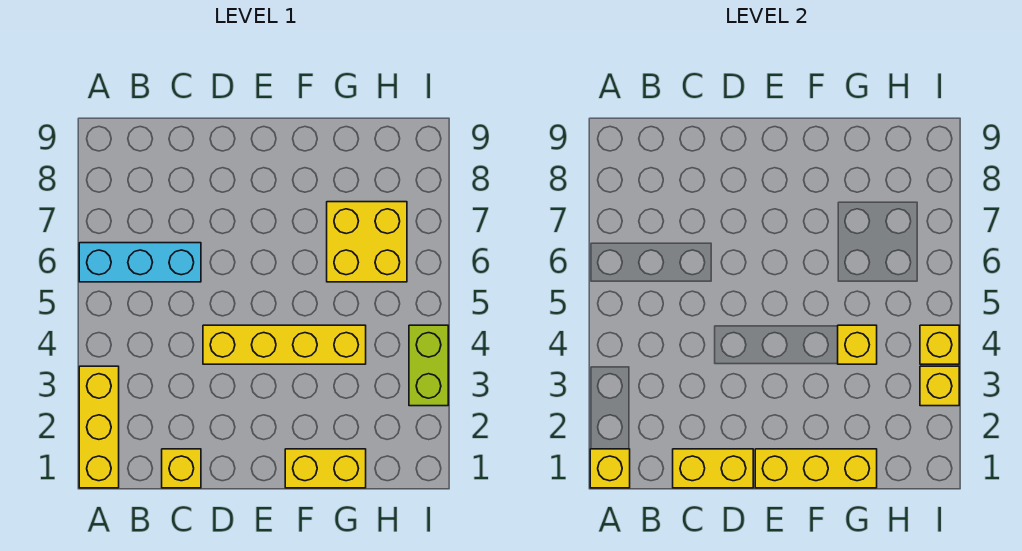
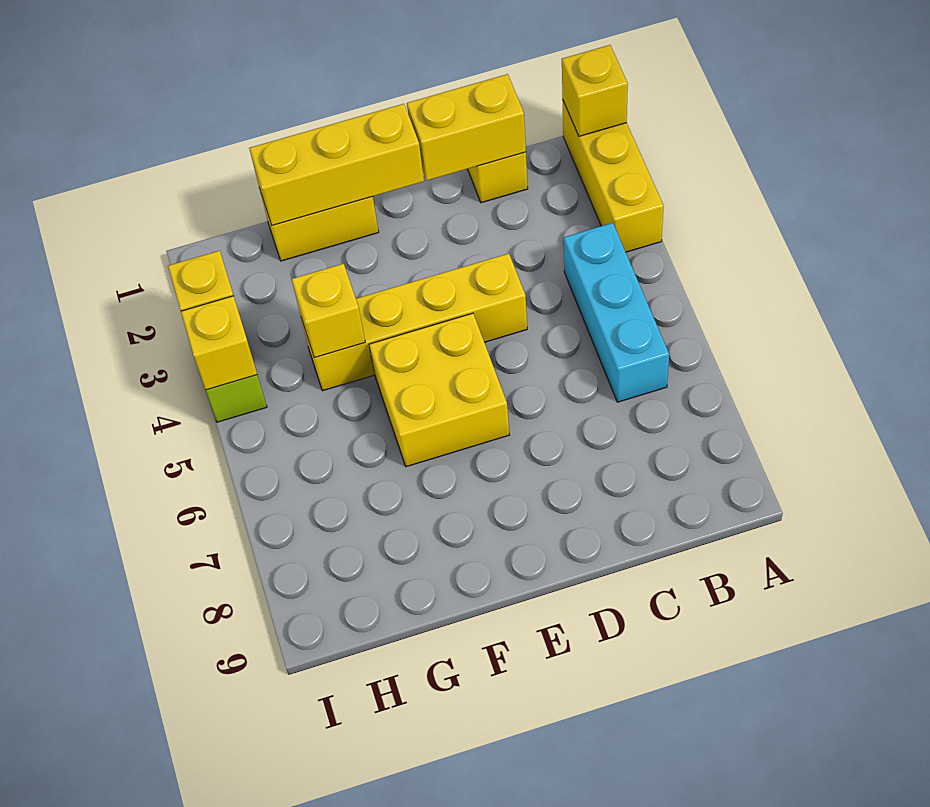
cyan 1x3 brick [79,243,201,282] -> cyan 1x3 brick turned to [563,223,669,402]
yellow 2x2 brick [327,202,407,282] -> yellow 2x2 brick moved to [369,313,509,467]

